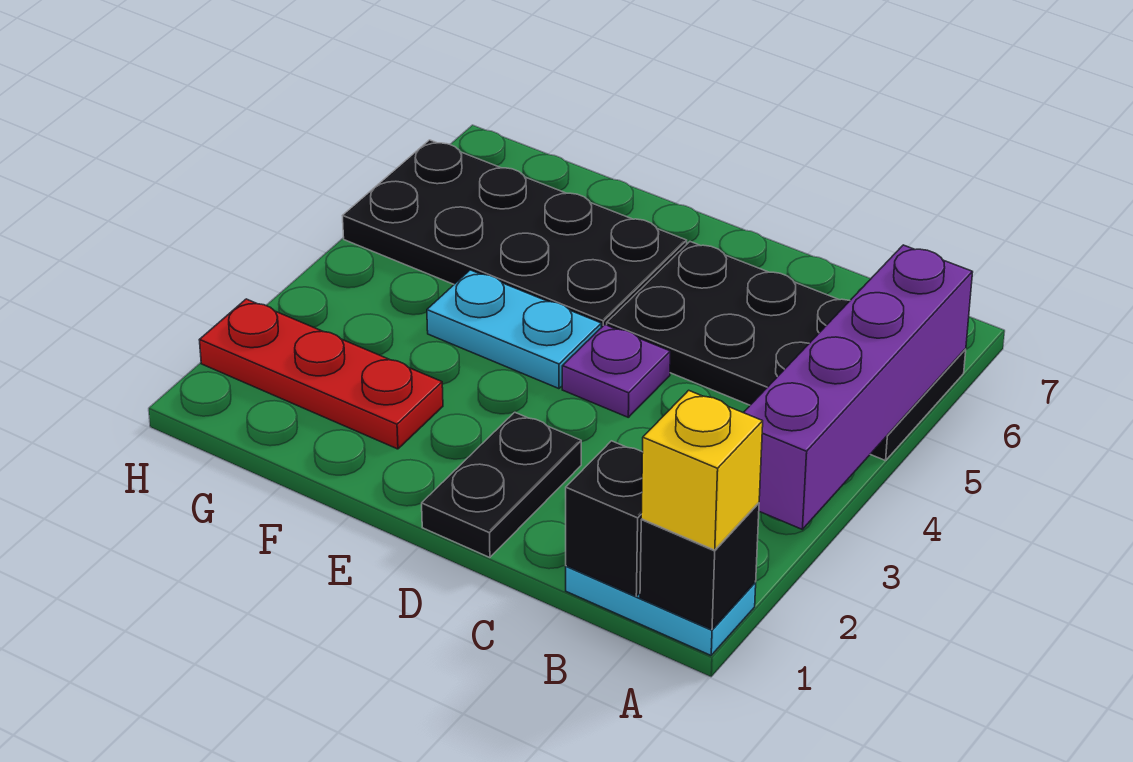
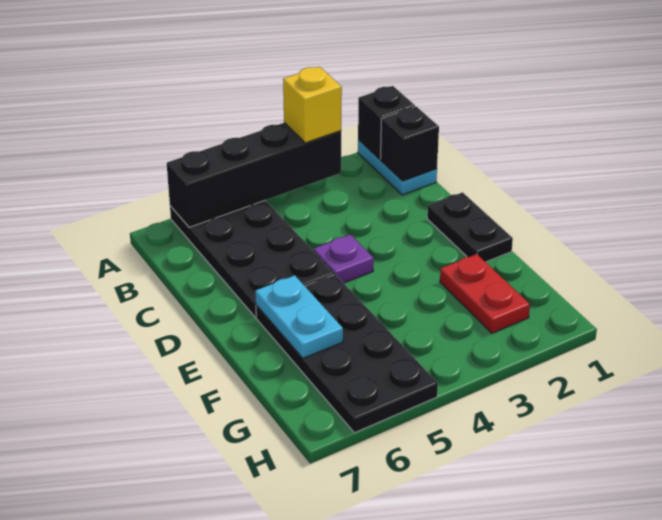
yellow 1x1 brick [641,390,763,550] -> yellow 1x1 brick moved to [283,67,342,143]
purple 1x4 brick [743,245,973,529] -> black 1x4 brick [167,123,341,227]
black 1x2 plate [422,412,581,558] -> black 1x2 plate turned to [427,192,513,262]
cyan 1x2 plate [427,270,601,389] -> cyan 1x2 plate moved to [255,275,343,358]
red 1x3 plate [200,299,443,449] -> red 1x2 plate [440,254,530,333]

